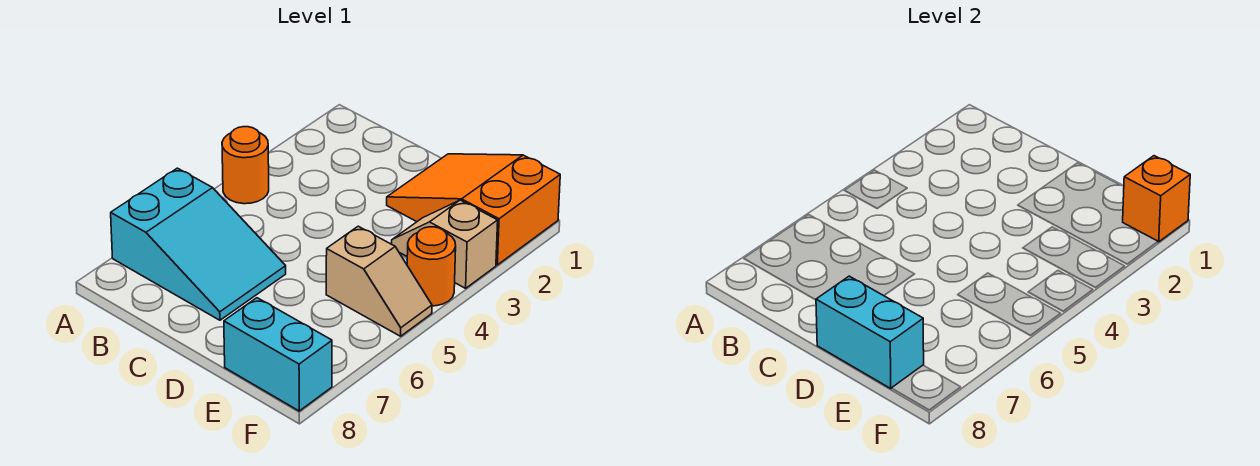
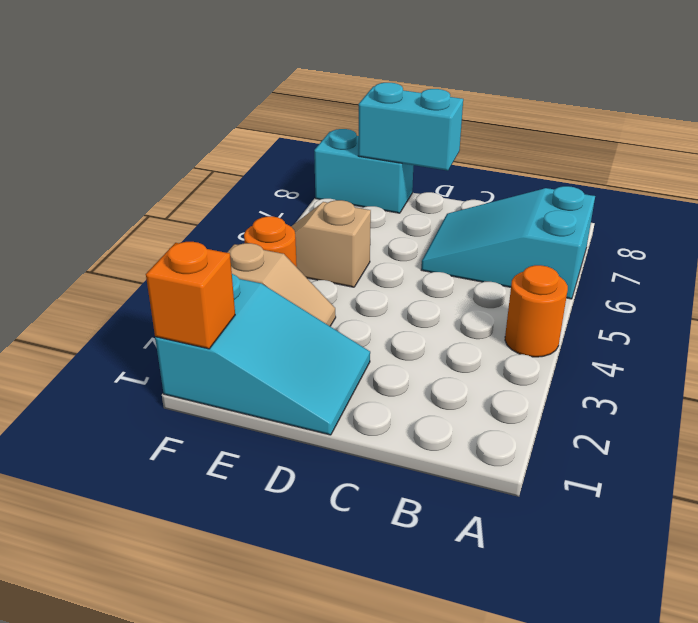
orange 2x3 slope [387,154,560,265] -> cyan 2x3 slope [155,274,370,435]

